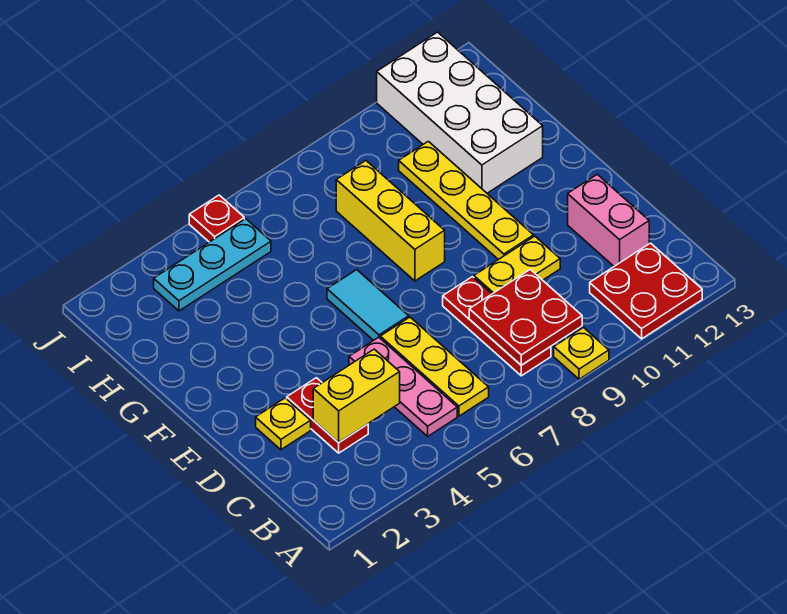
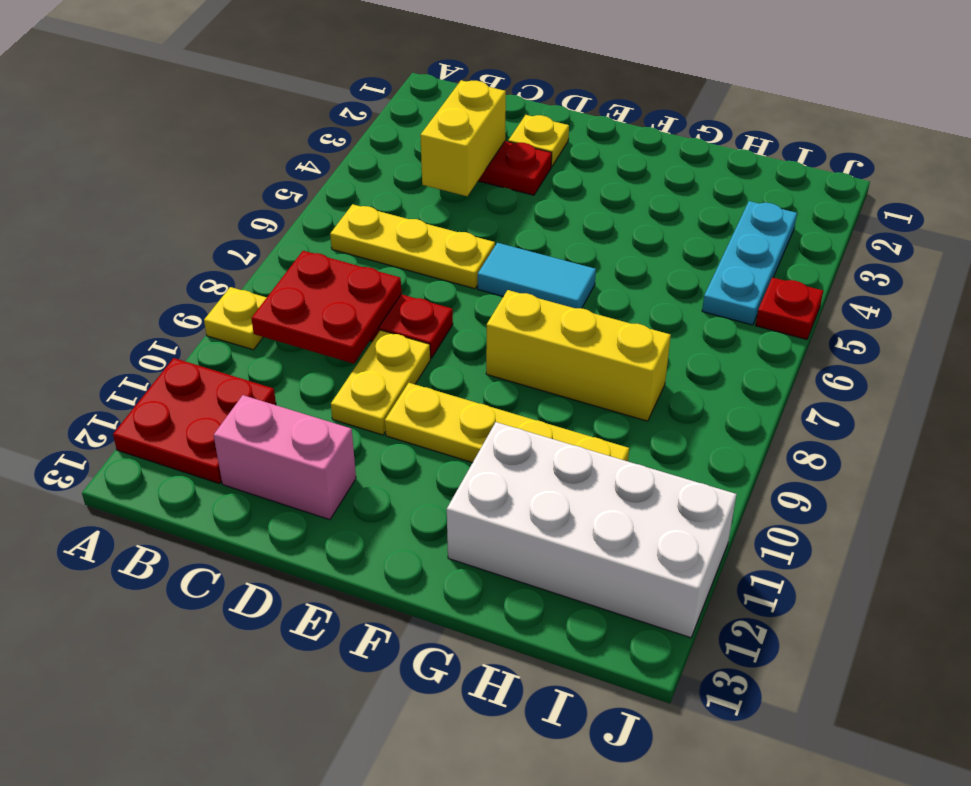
pink 1x3 plate [349,337,457,436] -> none

